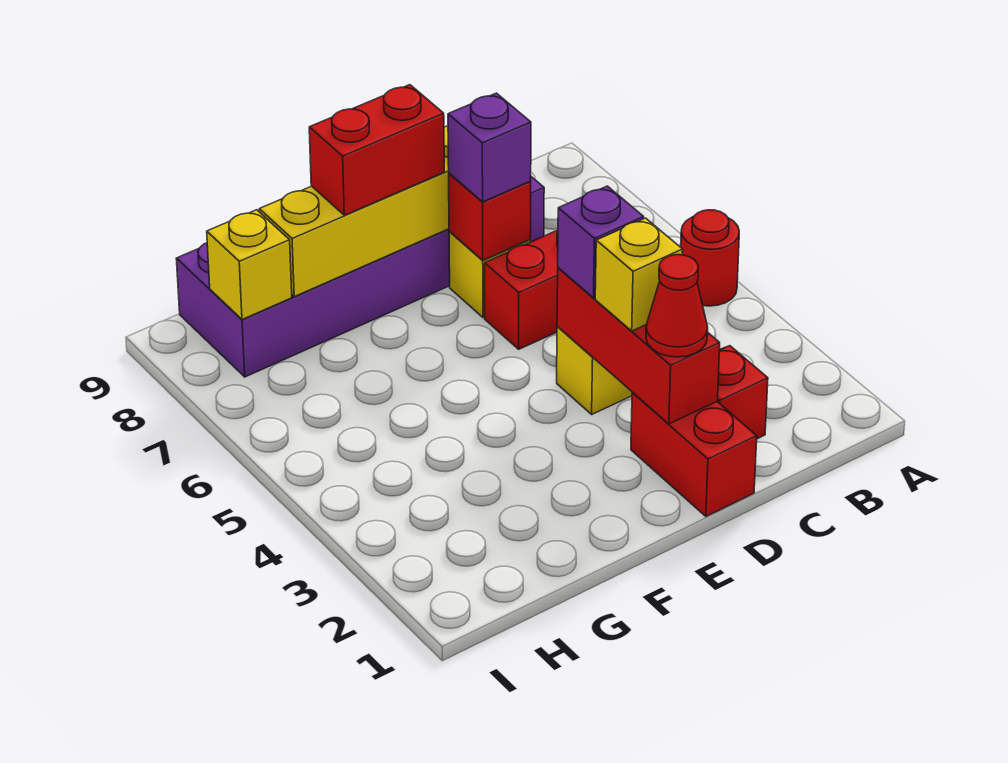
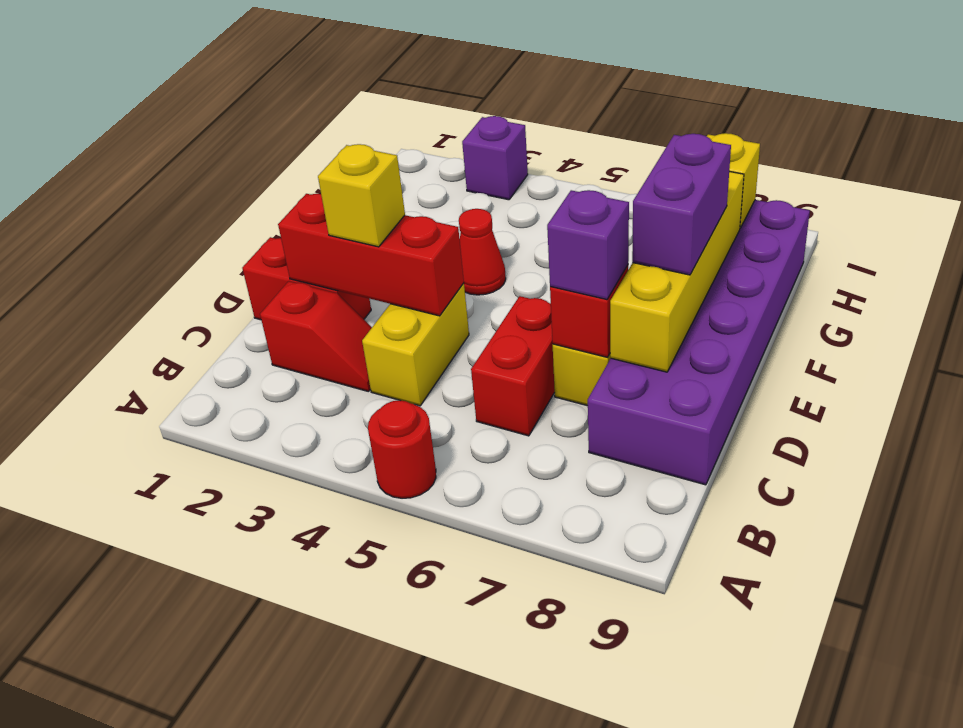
red 1x1 cone [646,255,708,357] -> red 1x1 cone moved to [459,209,506,295]
purple 1x1 brick [558,186,644,298] -> purple 1x1 brick moved to [462,116,528,200]
red 1x2 brick [309,85,444,215] -> purple 1x2 brick [632,134,731,275]

